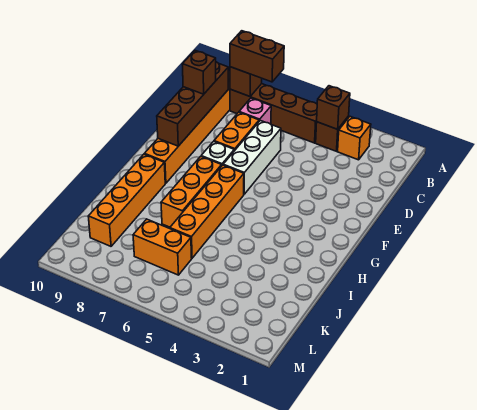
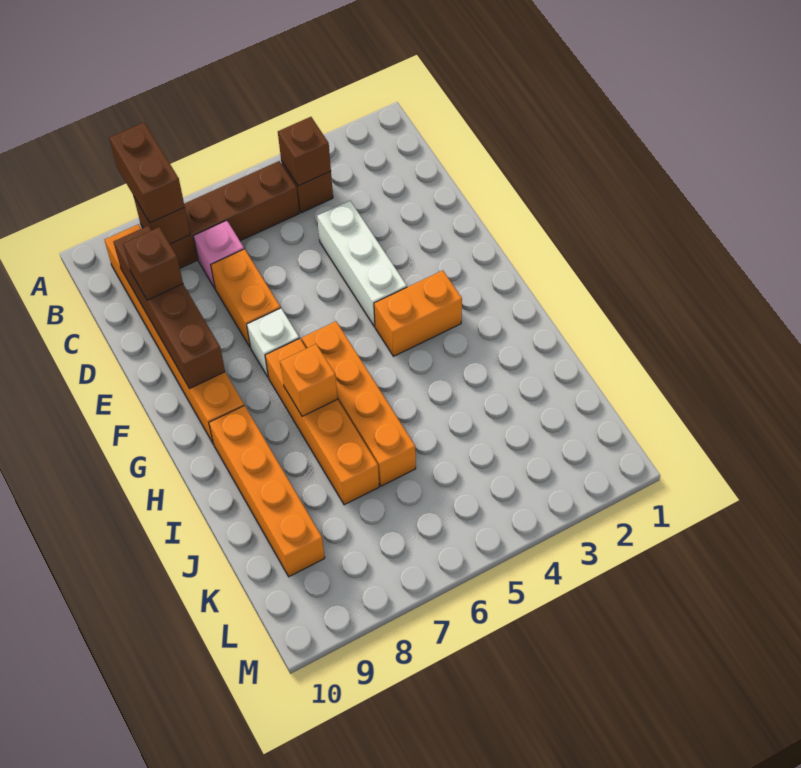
orange 1x1 brick [338,117,371,160] -> orange 1x1 brick moved to [280,344,338,416]
brown 1x2 brick [230,31,284,82] -> brown 1x2 brick turned to [109,122,185,223]
white 1x3 brick [223,120,281,194] -> white 1x3 brick moved to [317,201,407,327]
orange 1x3 brick [161,156,222,227] -> orange 1x4 brick [265,338,379,505]
orange 1x2 brick [133,219,192,275] -> orange 1x2 brick moved to [374,270,462,356]

